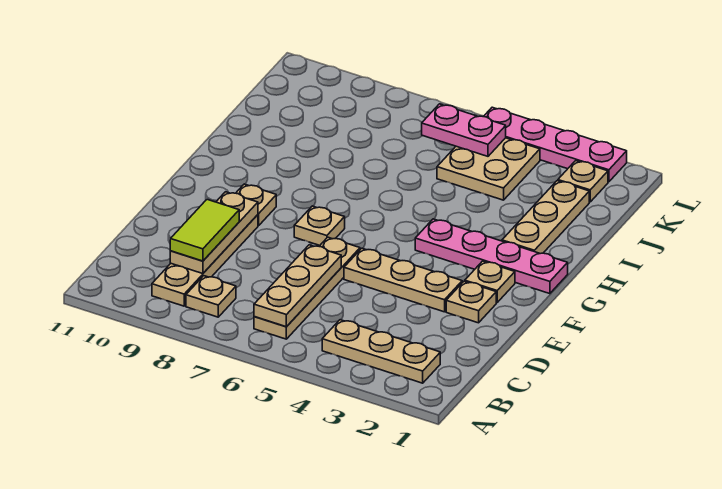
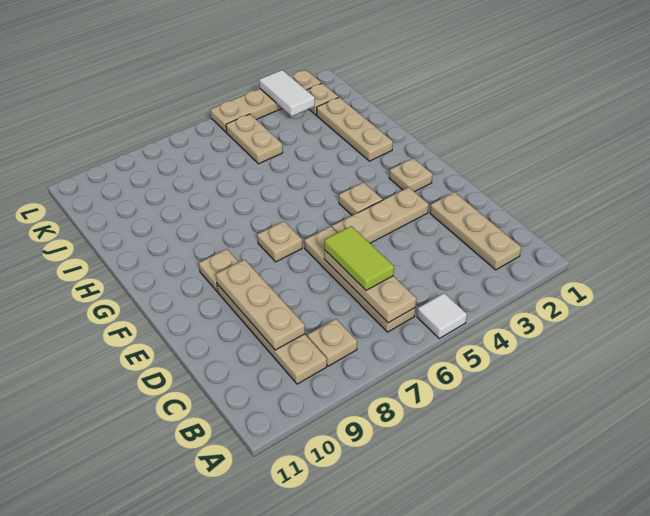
none -> white 1x1 tile [417,293,467,338]
tan 1x3 plate [322,320,440,383] -> tan 1x3 plate turned to [430,192,521,270]
lime 1x2 tile [170,199,239,261] -> lime 1x2 tile moved to [324,226,394,290]
tan 1x1 plate [446,281,496,323] -> tan 1x1 plate moved to [339,182,383,215]
pink 1x4 plate [415,219,568,294] -> none
tan 2x2 plate [437,138,540,200] -> tan 1x2 plate [226,114,283,164]
none -> white 1x2 tile [259,70,315,116]
pink 1x2 plate [422,104,506,156] -> none
pink 1x4 plate [483,107,627,182] -> tan 1x4 plate [211,70,322,132]

